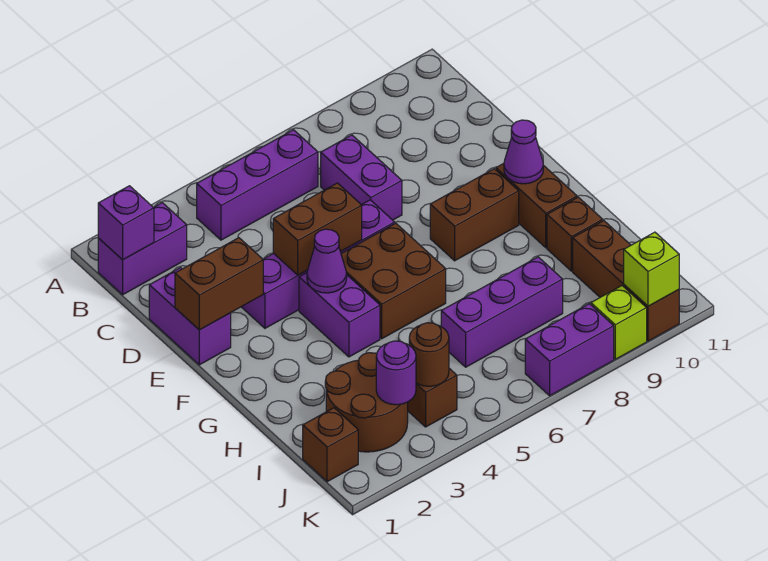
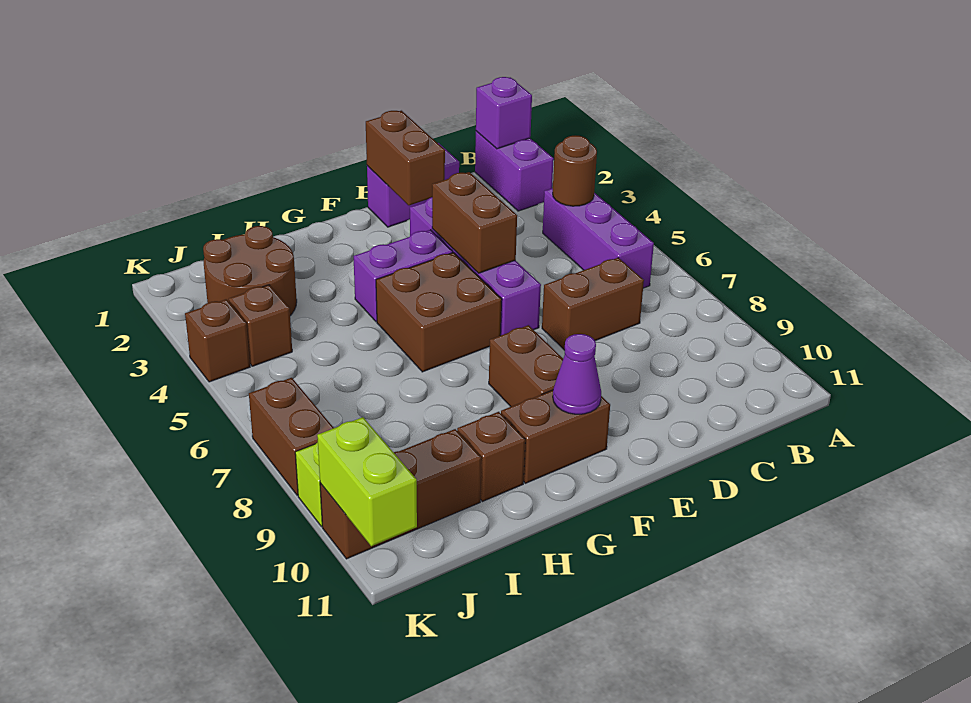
purple 1x2 brick [321,135,402,220] -> brown 1x2 brick [542,258,644,350]
purple 1x1 cone [307,229,347,293] -> none
purple 1x3 brick [441,257,563,367] -> none
brown 1x1 brick [303,408,358,482] -> brown 1x1 brick moved to [185,299,250,382]
purple 1x1 round brick [376,341,416,405] -> none
brown 1x1 round brick [409,323,449,386] -> brown 1x1 round brick moved to [553,135,597,206]
purple 1x2 brick [525,304,614,396] -> brown 1x2 brick [249,378,334,495]
lime 1x1 brick [624,232,679,306] -> lime 1x2 brick [317,417,417,546]

